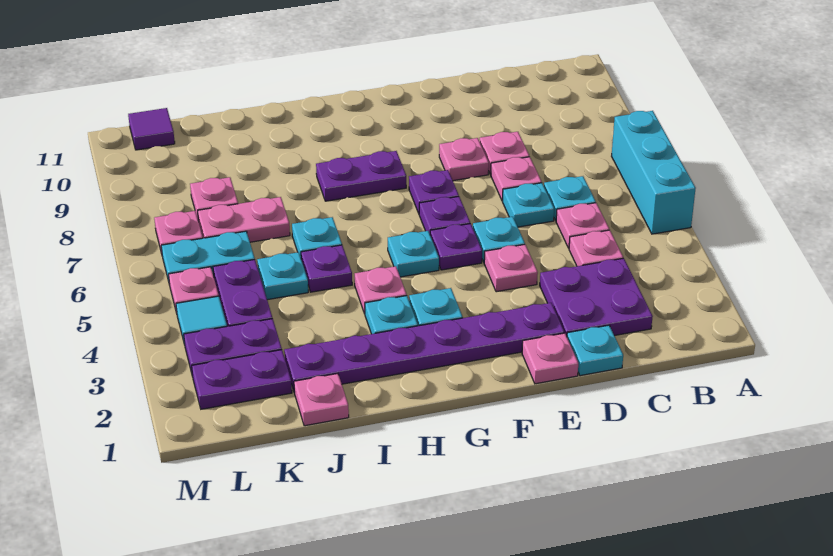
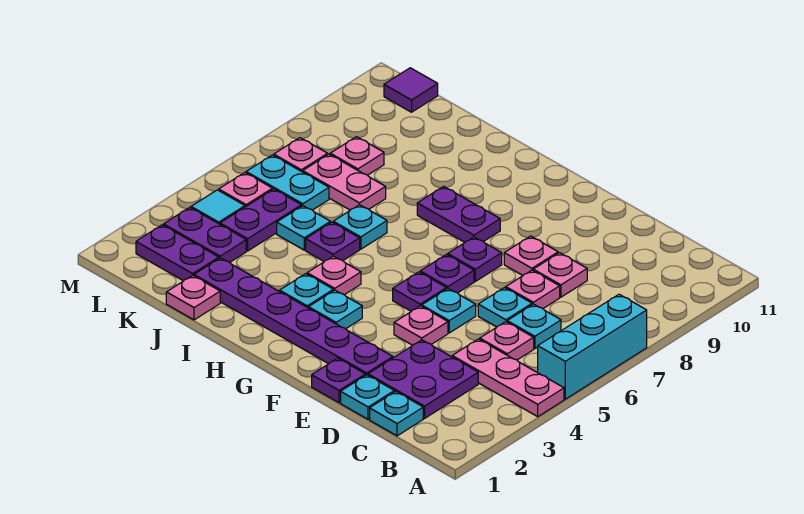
pink 1x1 plate [569,230,623,266] -> pink 1x3 plate [452,339,564,417]
pink 1x1 plate [522,333,578,384] -> purple 1x1 plate [312,358,365,403]
cyan 1x1 plate [388,231,439,277] -> cyan 1x1 plate moved to [370,391,423,436]

